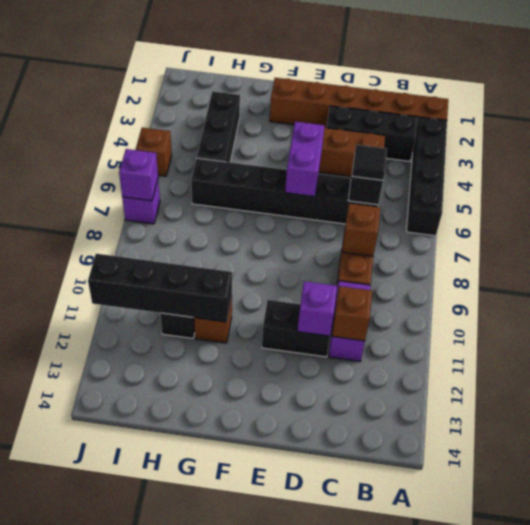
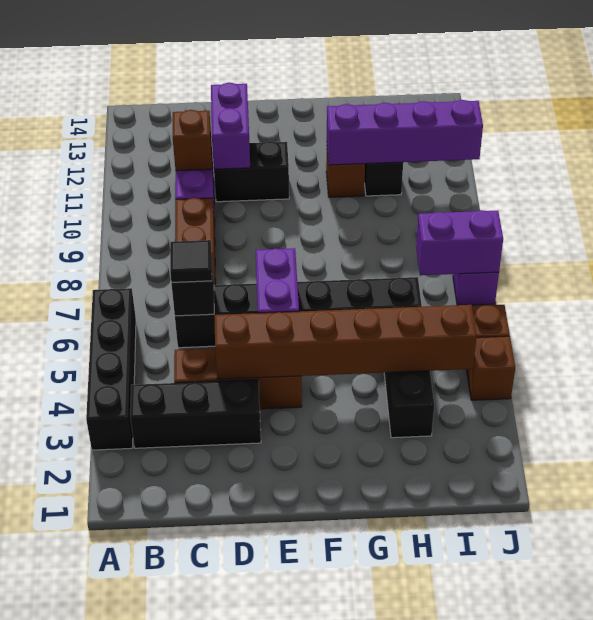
brown 1x6 brick [270,78,448,128] -> brown 1x6 brick moved to [215,305,477,379]
brown 1x1 brick [342,204,380,256] -> brown 1x1 brick moved to [467,336,515,400]
purple 1x1 brick [297,281,337,336] -> purple 1x2 brick [211,83,250,169]
black 1x4 brick [88,254,232,322] -> purple 1x4 brick [327,100,483,165]
purple 1x1 brick [119,149,158,201] -> purple 1x2 brick [416,210,503,275]

